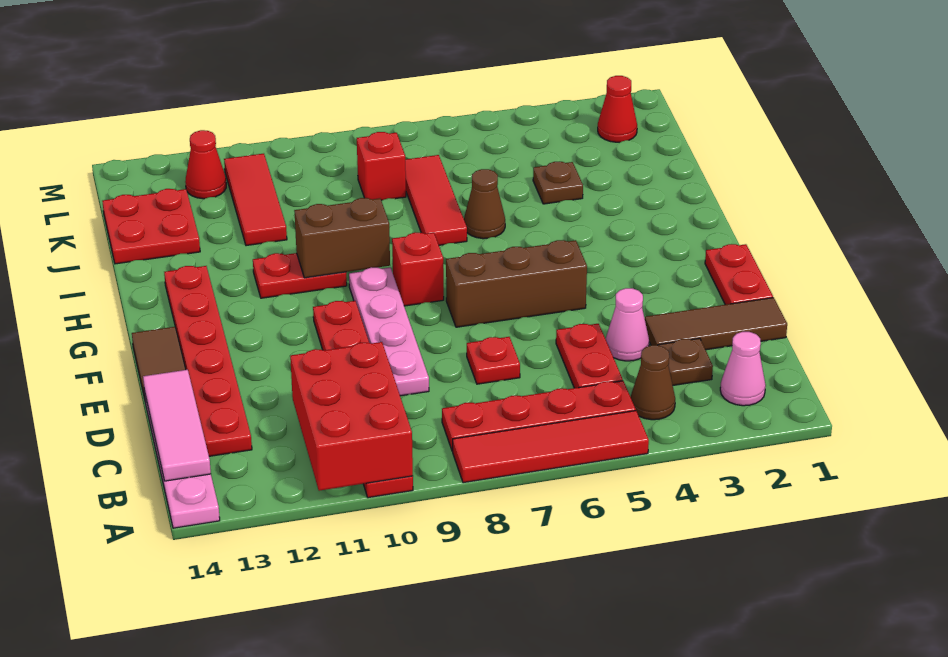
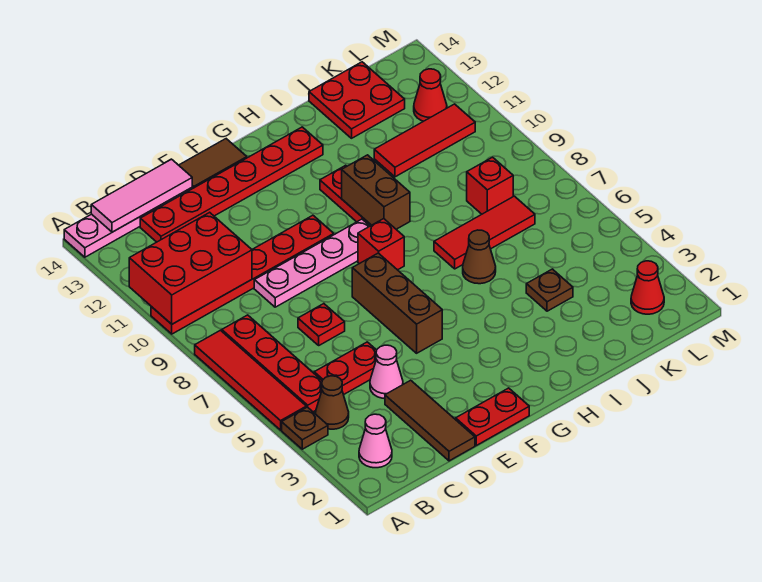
brown 1x1 plate [659,338,713,385] -> brown 1x1 plate moved to [282,407,328,449]

